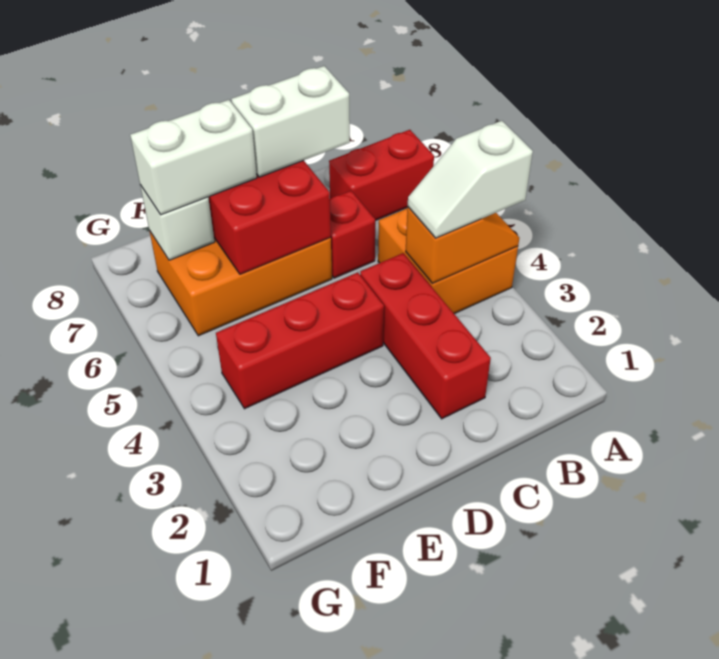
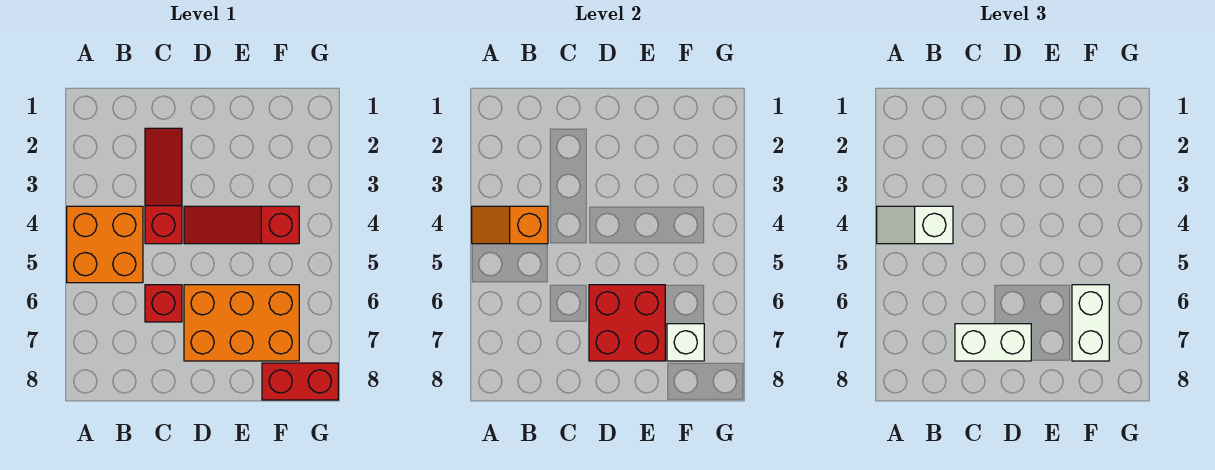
white 1x2 slope [408,121,533,238] -> white 1x2 slope turned to [877,206,953,244]
red 1x2 brick [329,130,434,221] -> red 1x2 brick moved to [262,363,338,400]
red 1x3 brick [360,253,491,419] -> red 1x3 slope [145,128,182,244]
red 1x3 brick [216,272,384,409] -> red 1x3 slope [184,206,299,244]
white 1x2 brick [130,100,257,215] -> white 1x2 brick turned to [1072,285,1109,361]

